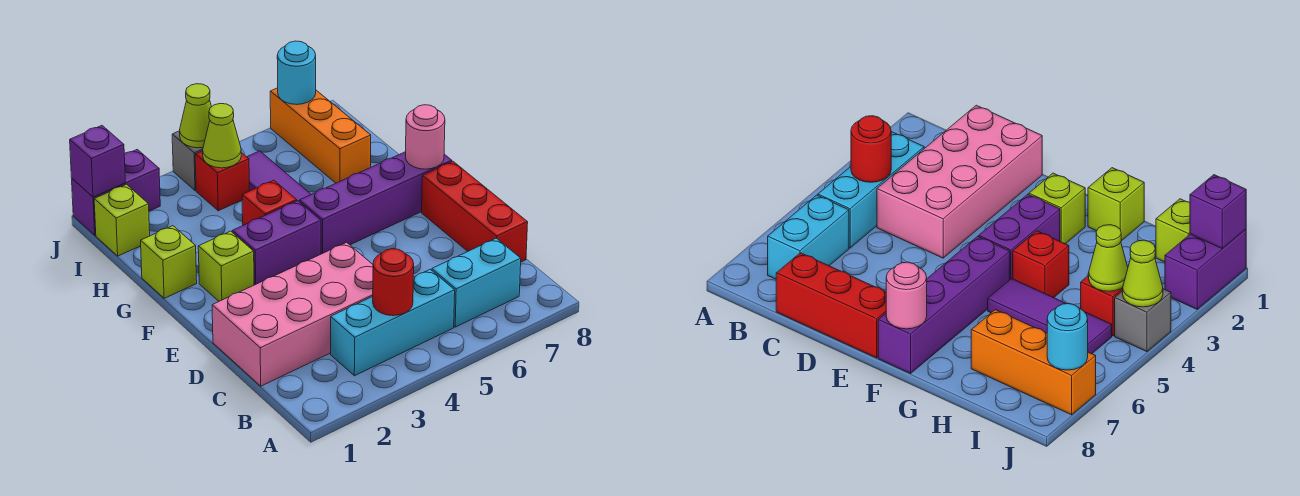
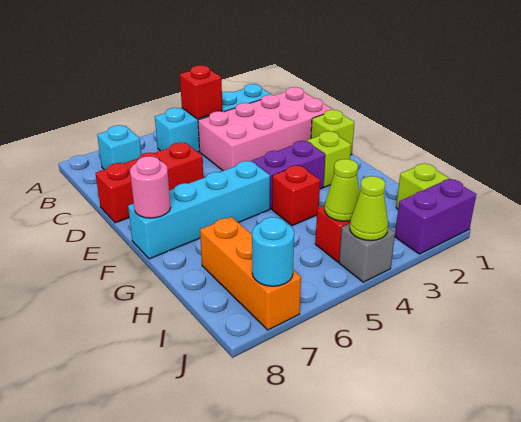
cyan 1x3 brick [331,269,455,376] -> cyan 1x4 brick [155,84,272,152]
red 1x1 round brick [373,249,414,316] -> red 1x1 brick [180,65,222,119]
cyan 1x2 brick [432,238,521,327] -> cyan 1x1 brick [97,125,141,170]
red 1x3 brick [422,162,528,262] -> red 1x3 brick turned to [96,142,203,223]
purple 1x4 brick [299,152,452,254] -> cyan 1x4 brick [128,161,270,259]
lime 1x1 brick [141,226,197,298] -> lime 1x1 brick moved to [311,110,354,155]
purple 1x3 tile [247,151,311,201] -> none
purple 1x1 brick [70,126,125,197] -> none

